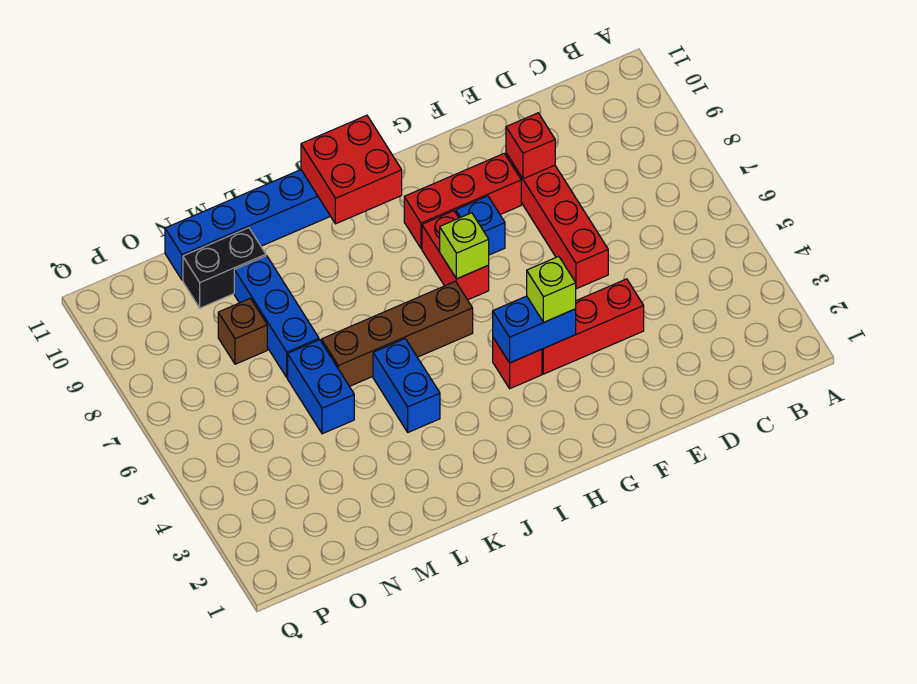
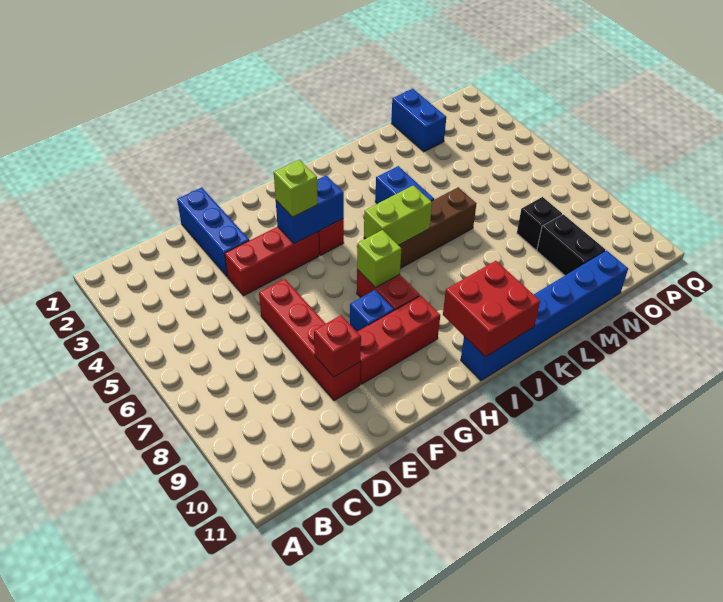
none -> lime 1x2 brick [364,185,432,245]
blue 1x2 brick [288,340,354,434] -> blue 1x2 brick moved to [391,89,446,152]
blue 1x3 brick [234,256,319,378] -> blue 1x3 brick moved to [177,187,249,277]
black 1x2 brick [183,228,266,308] -> black 1x2 brick turned to [537,214,606,275]
brown 1x1 brick [218,298,267,364] -> black 1x1 brick [517,197,562,250]

